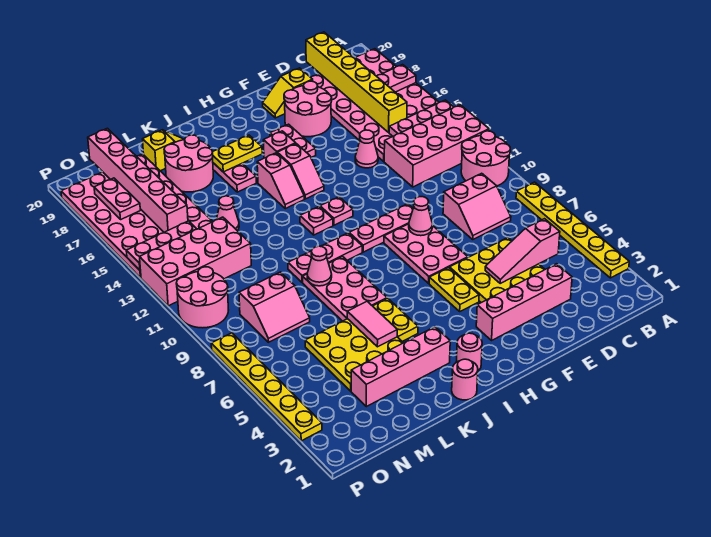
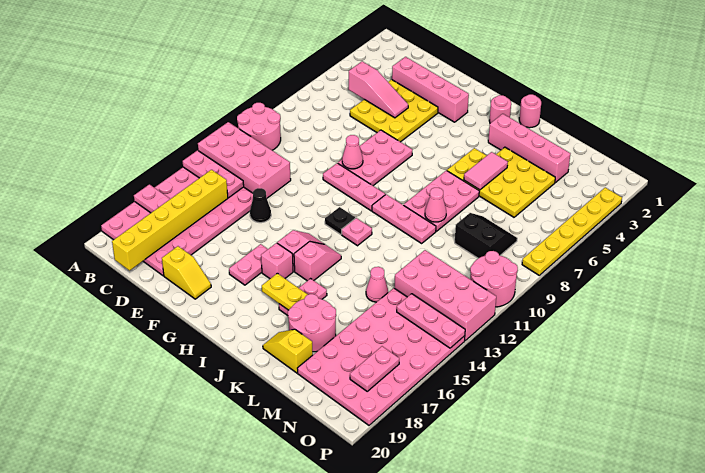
yellow 1x6 plate [516,182,629,278] -> none
pink 2x2 slope [443,173,511,239] -> none
pink 1x1 cone [355,130,378,168] -> black 1x1 cone [250,188,271,223]
pink 2x2 round brick [284,81,332,137] -> none
yellow 1x2 plate [429,268,479,311] -> none
pink 1x1 plate [320,197,353,225] -> black 1x1 plate [325,207,355,234]
pink 2x2 slope [239,272,310,342] -> black 2x2 slope [455,213,517,258]
pink 1x6 brick [88,128,188,232] -> none

